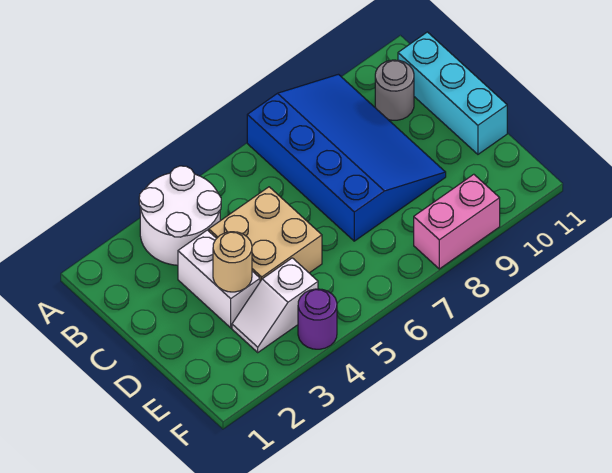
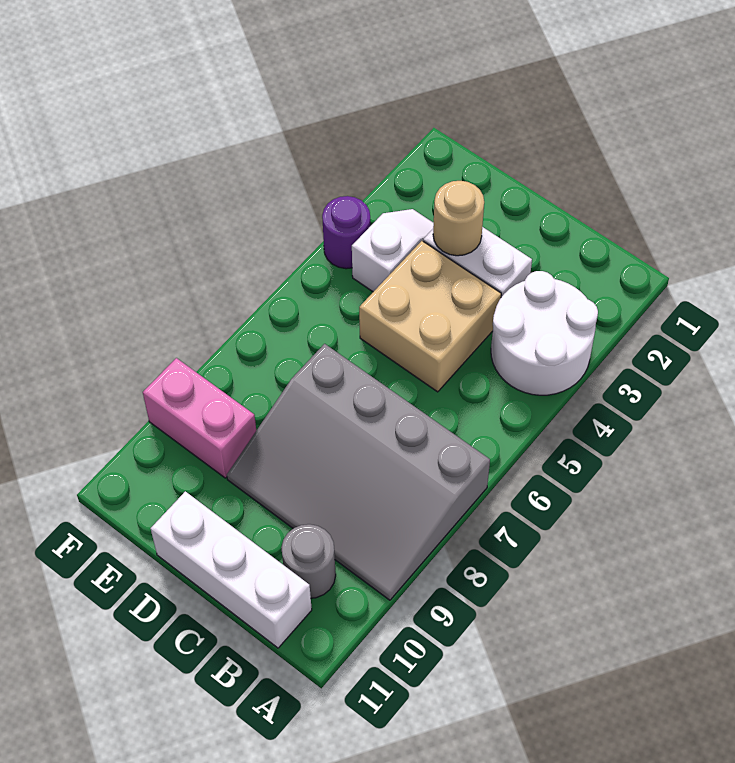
blue 3x4 slope [247,74,446,241] -> grey 3x4 slope [227,344,490,600]
cyan 1x3 brick [398,32,507,154] -> white 1x3 brick [151,491,312,648]
pink 1x2 brick [414,174,500,269] -> pink 1x2 brick turned to [143,358,256,478]

